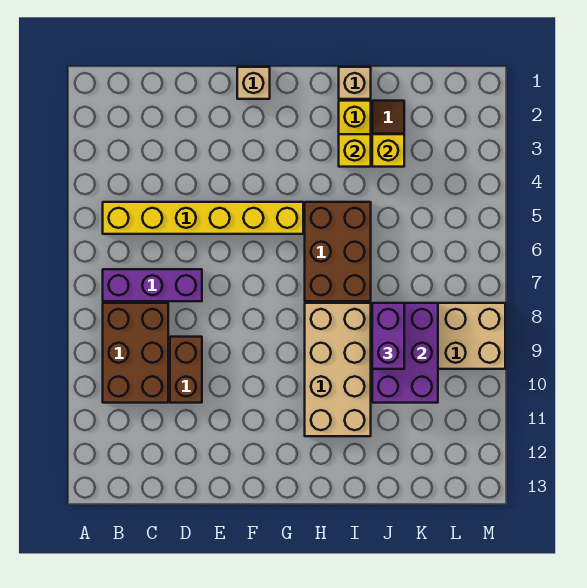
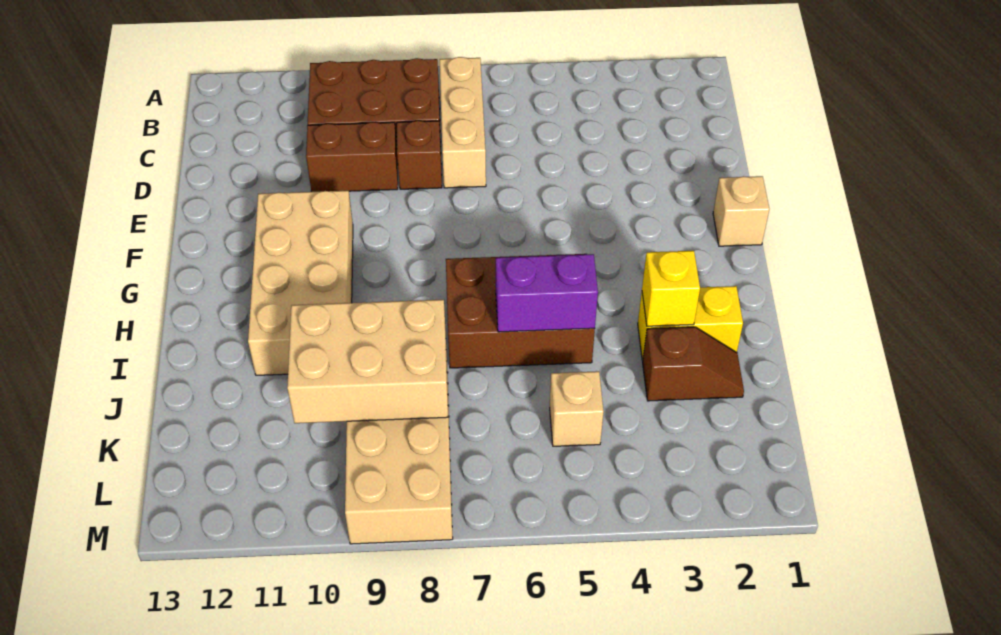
yellow 1x6 brick [103,202,303,234] -> none
purple 1x3 brick [103,269,202,301] -> tan 1x3 brick [440,57,486,188]
none -> brown 1x1 brick [397,121,442,189]
tan 2x4 brick [305,303,371,436] -> tan 2x4 brick turned to [248,191,353,375]
tan 1x1 brick [339,67,371,99] -> tan 1x1 brick moved to [550,371,604,446]
yellow 1x1 brick [372,134,404,167] -> none
purple 2x3 brick [372,303,438,403] -> tan 2x3 brick [287,300,448,423]
purple 1x2 brick [372,303,404,369] -> purple 1x2 brick moved to [496,254,598,332]

